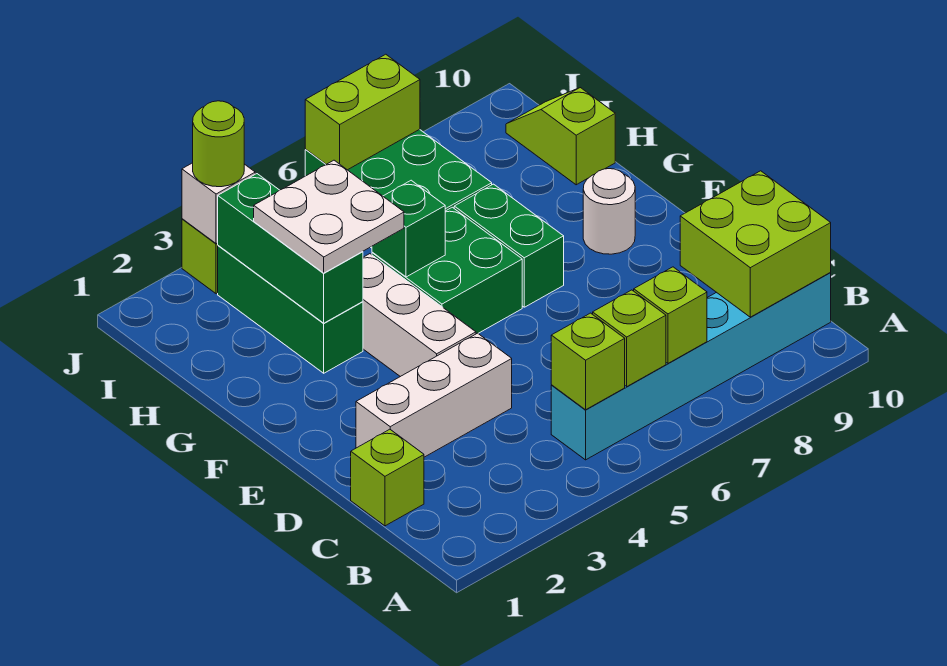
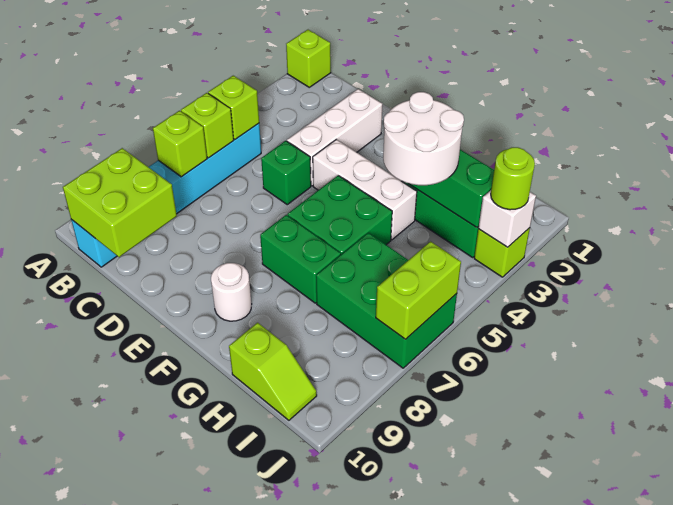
lime 1x1 brick [351,429,424,526] -> lime 1x1 brick moved to [286,30,331,87]
white 2x2 plate [254,160,404,273] -> white 2x2 round brick [383,92,464,185]
green 1x1 brick [372,180,445,277] -> green 1x1 brick moved to [261,141,311,205]

